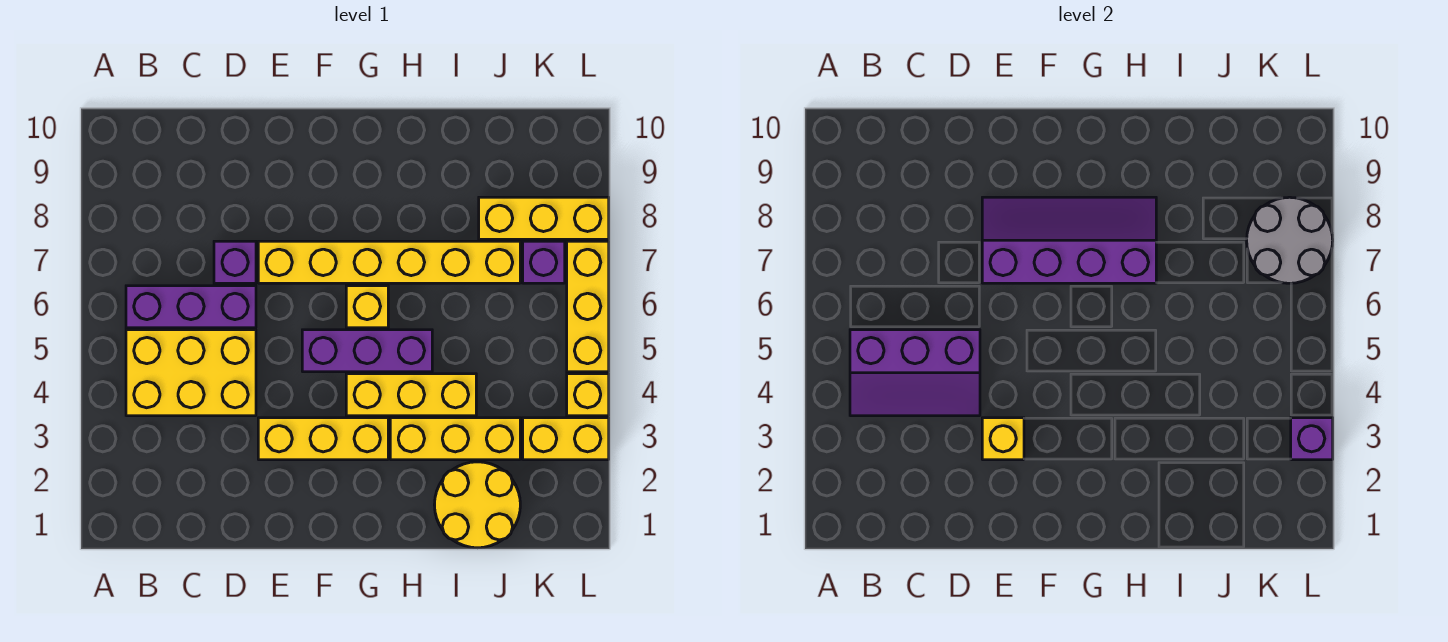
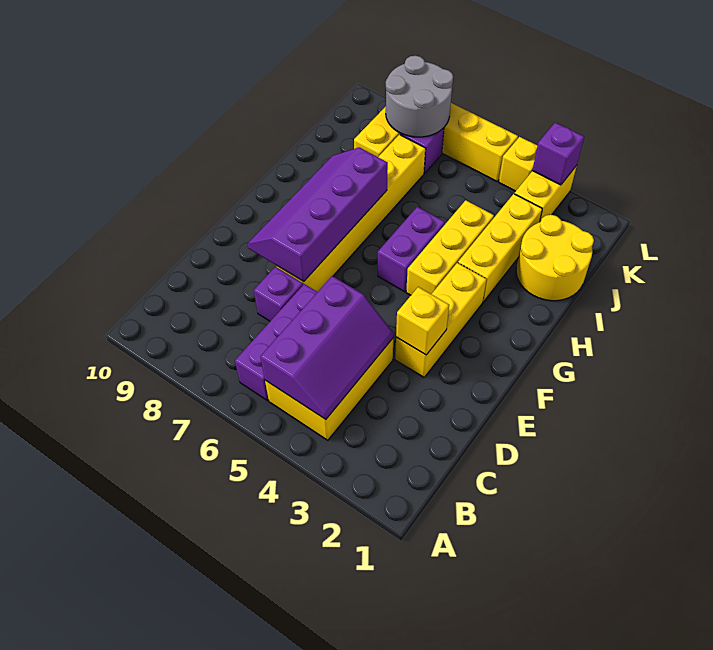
purple 1x3 brick [302,330,432,372] -> purple 1x2 brick [378,207,445,292]
yellow 1x1 brick [346,286,388,328] -> none

